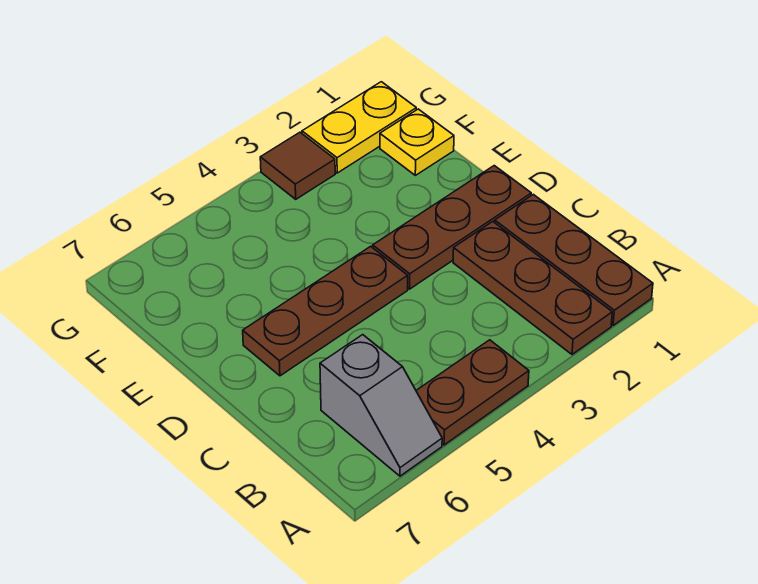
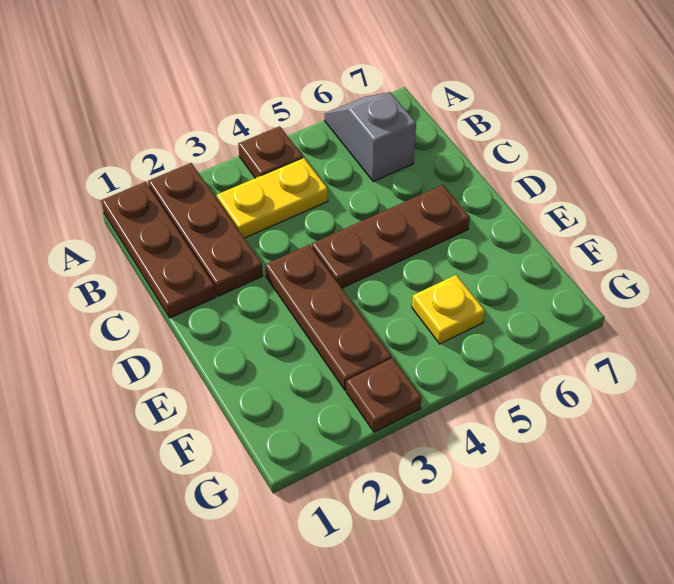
brown 1x2 plate [416,340,529,445] -> brown 1x1 plate [238,126,303,178]
brown 1x3 plate [373,166,531,289] -> brown 1x3 plate turned to [265,245,391,390]
yellow 1x1 plate [380,109,454,175] -> yellow 1x1 plate moved to [412,275,485,344]
yellow 1x2 plate [302,82,416,173] -> yellow 1x2 plate moved to [217,158,328,238]
brown 1x1 tile [260,132,335,199] -> brown 1x1 plate [346,358,421,432]

